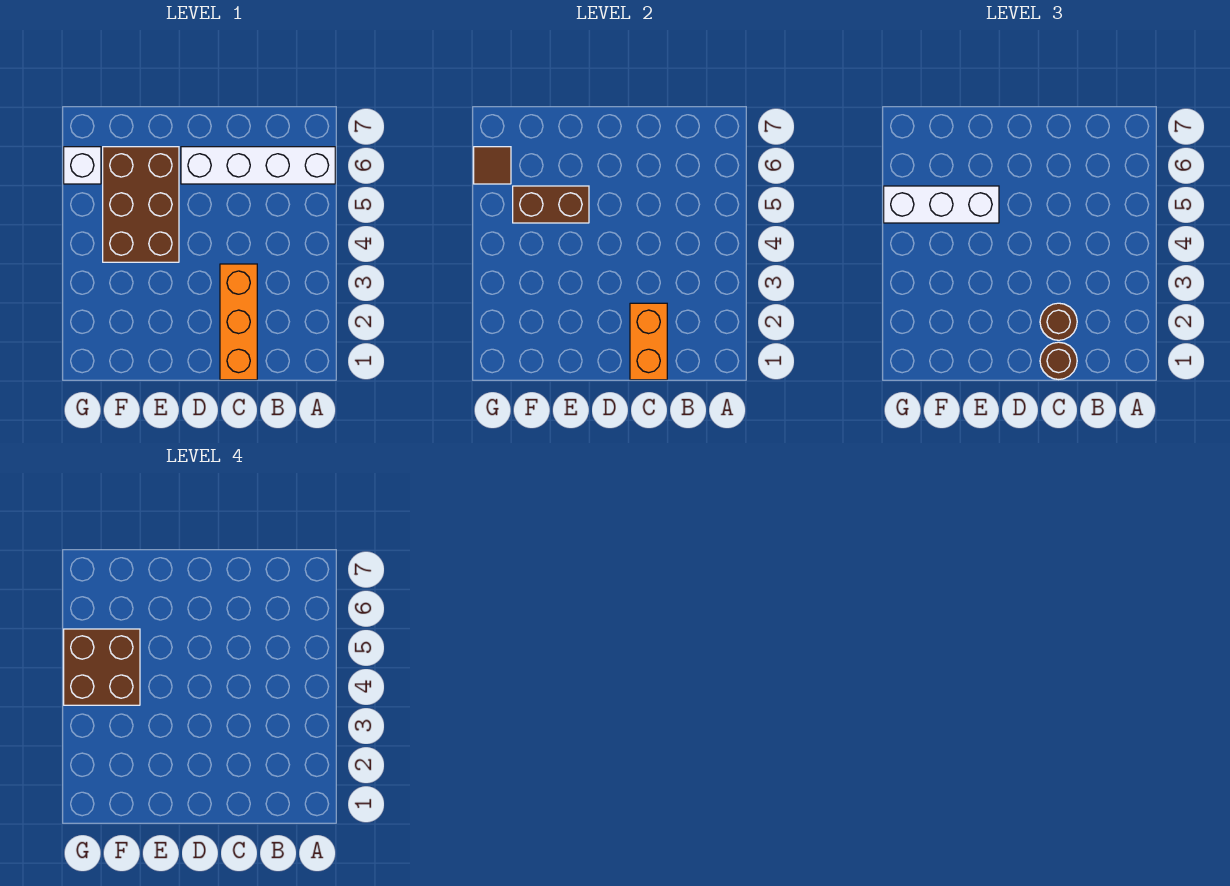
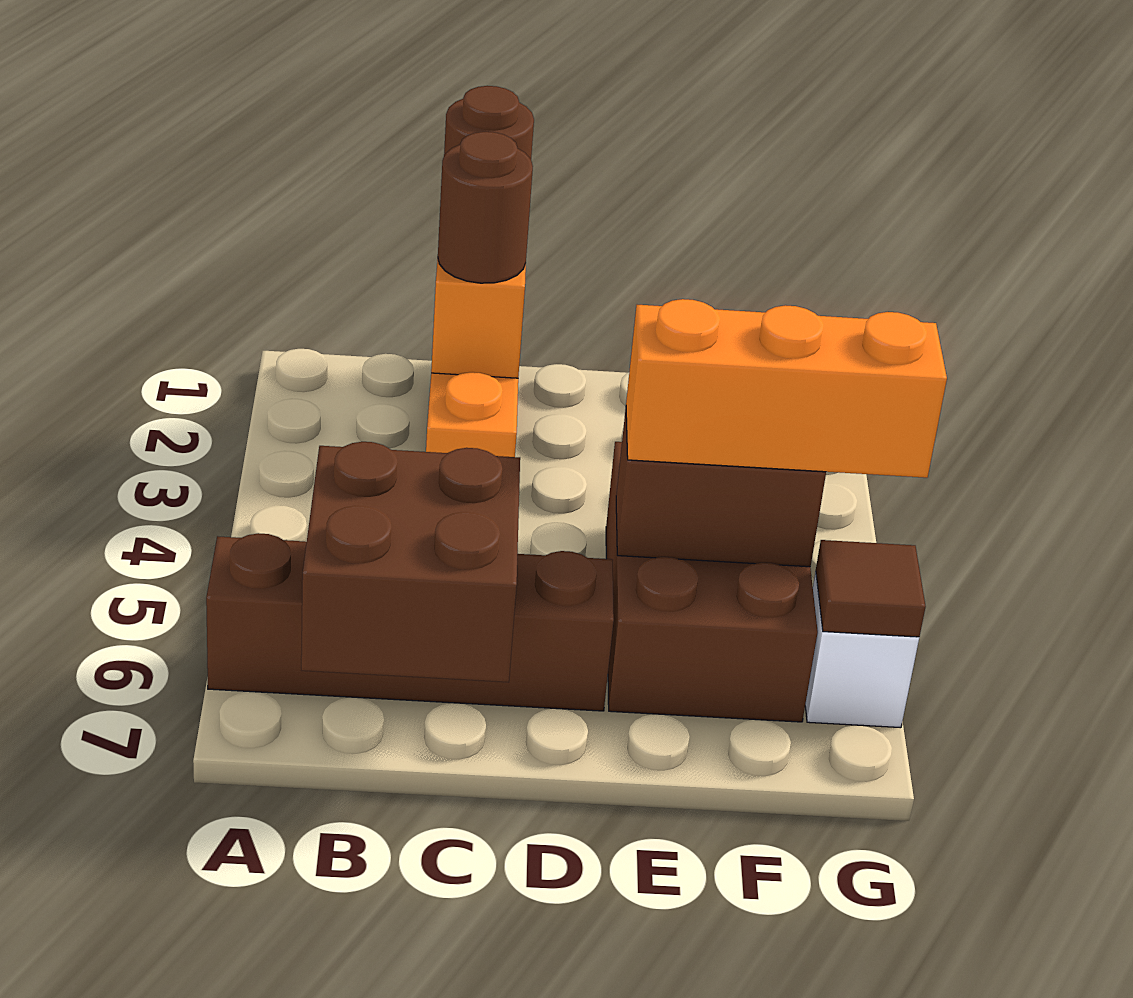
white 1x4 brick [181,147,335,184] -> brown 1x4 brick [206,533,614,711]
white 1x3 brick [884,186,999,223] -> orange 1x3 brick [626,299,947,478]
brown 2x2 brick [64,629,140,705] -> brown 2x2 brick moved to [301,442,520,682]

